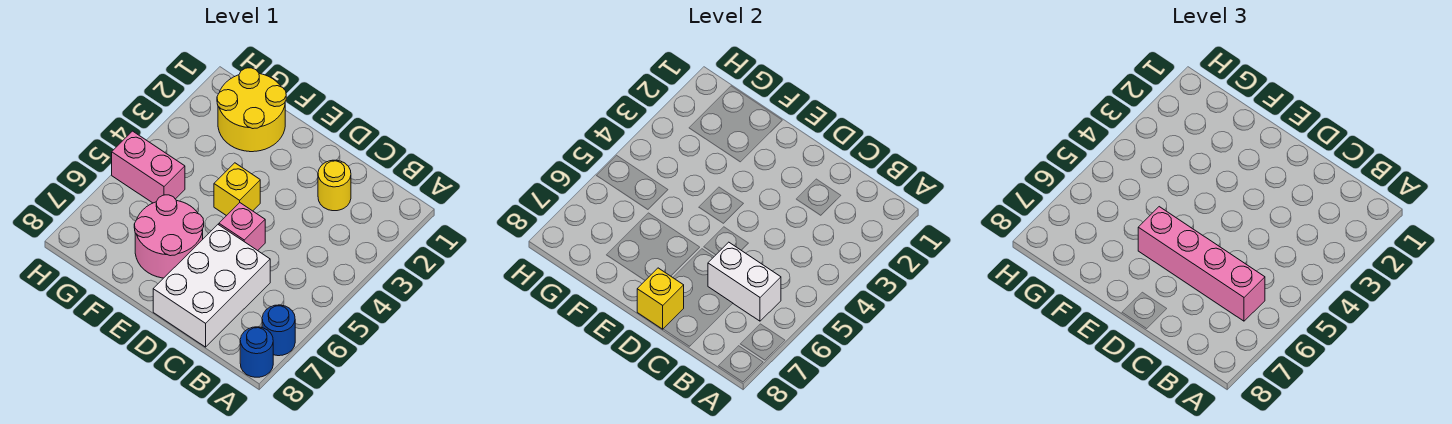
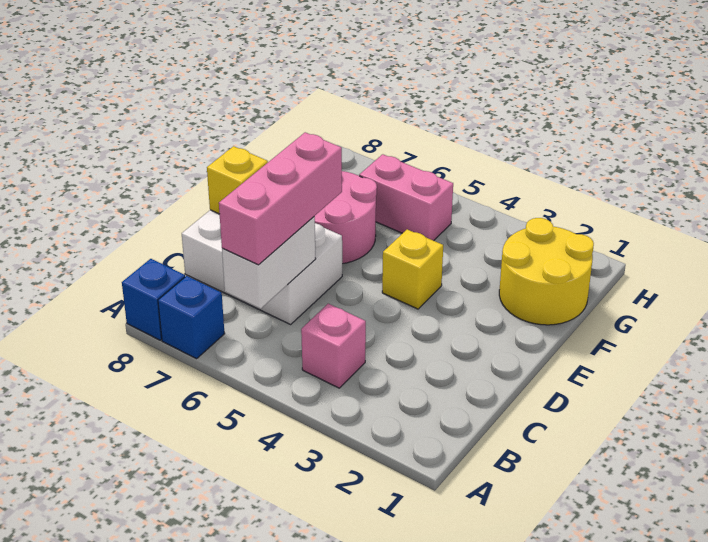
blue 1x1 round brick [262,305,295,356] -> blue 1x1 brick [158,276,225,359]
blue 1x1 round brick [240,327,273,377] -> blue 1x1 brick [122,259,185,340]
pink 1x4 brick [1138,207,1265,321] -> pink 1x3 brick [219,132,342,265]
yellow 1x1 round brick [318,160,351,211] -> none
pink 1x1 brick [219,203,265,251] -> pink 1x1 brick moved to [301,304,366,388]
pink 1x2 brick [112,131,185,203] -> pink 1x2 brick turned to [359,154,453,241]

